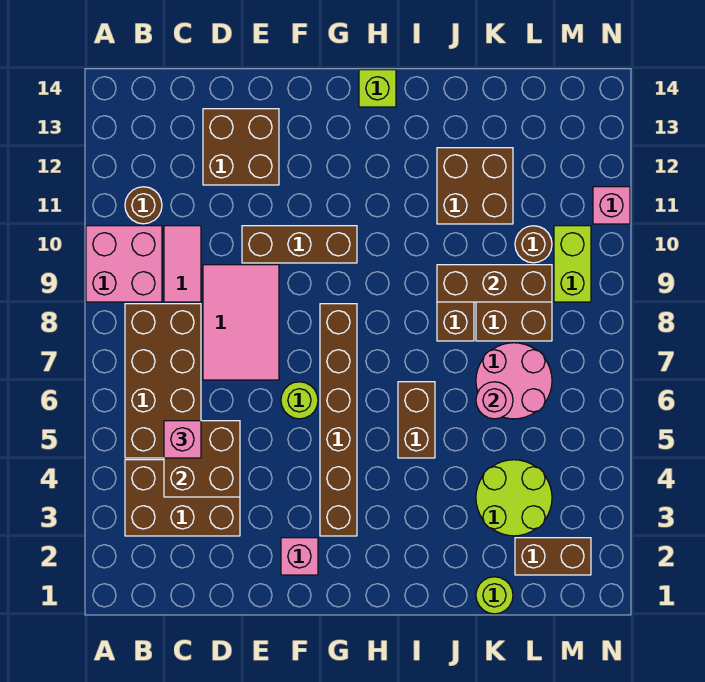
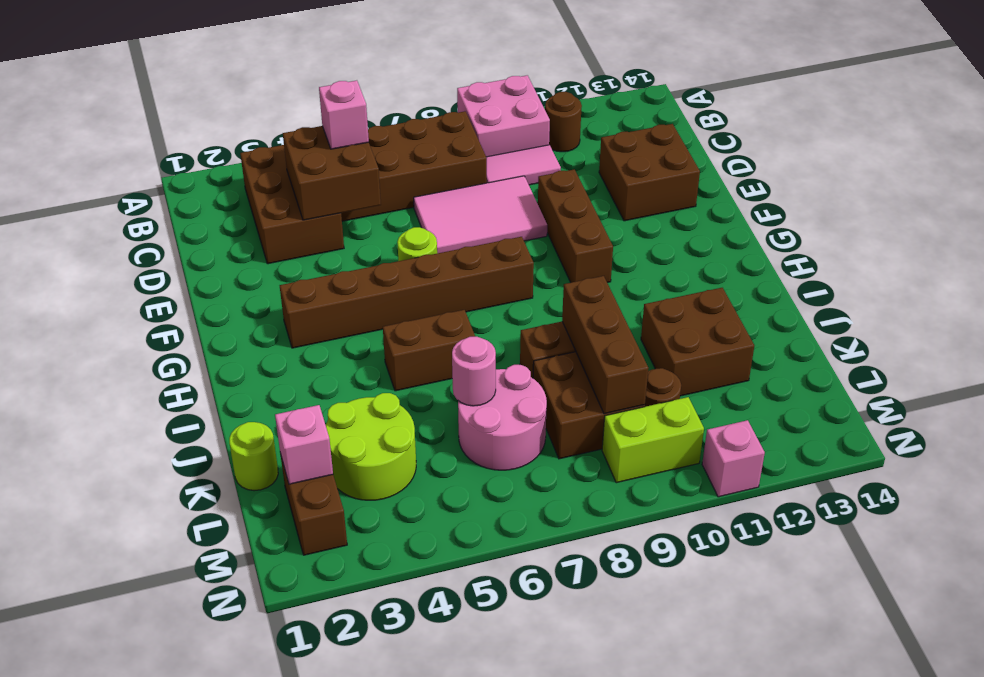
pink 1x1 brick [281,538,318,575] -> pink 1x1 brick moved to [275,405,333,484]
lime 1x1 brick [359,70,396,107] -> none

